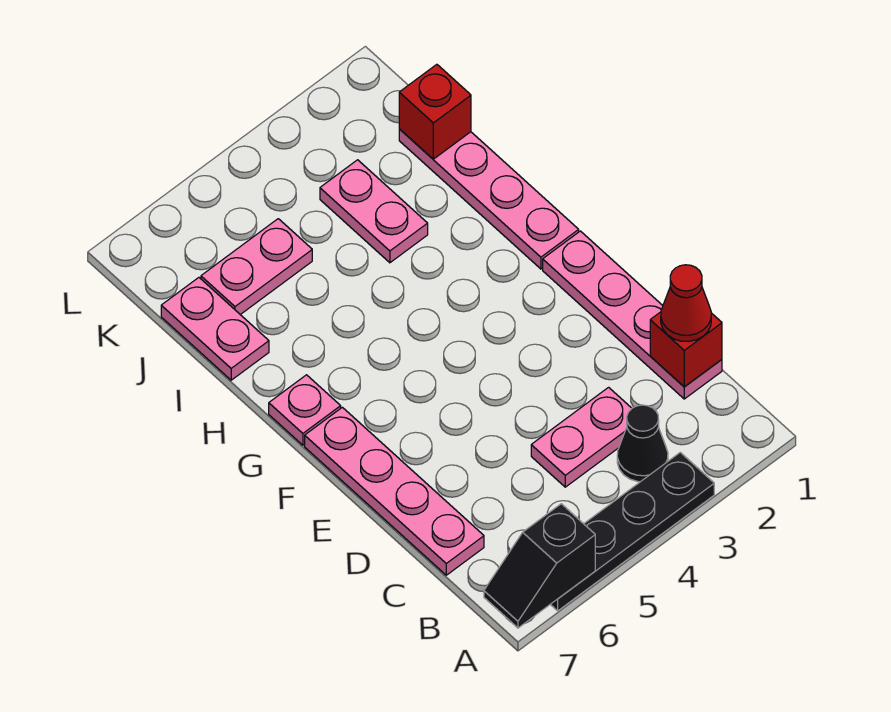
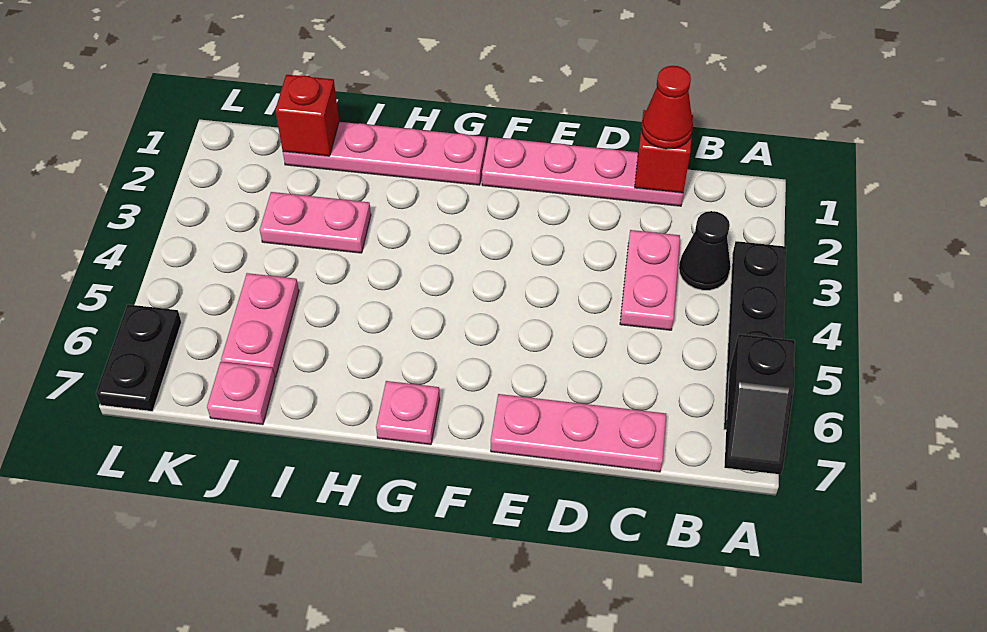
pink 1x4 plate [305,407,484,575] -> pink 1x3 plate [491,394,666,472]
pink 1x2 plate [161,278,269,380] -> pink 1x1 plate [207,362,275,425]
none -> black 1x2 plate [96,304,182,411]

